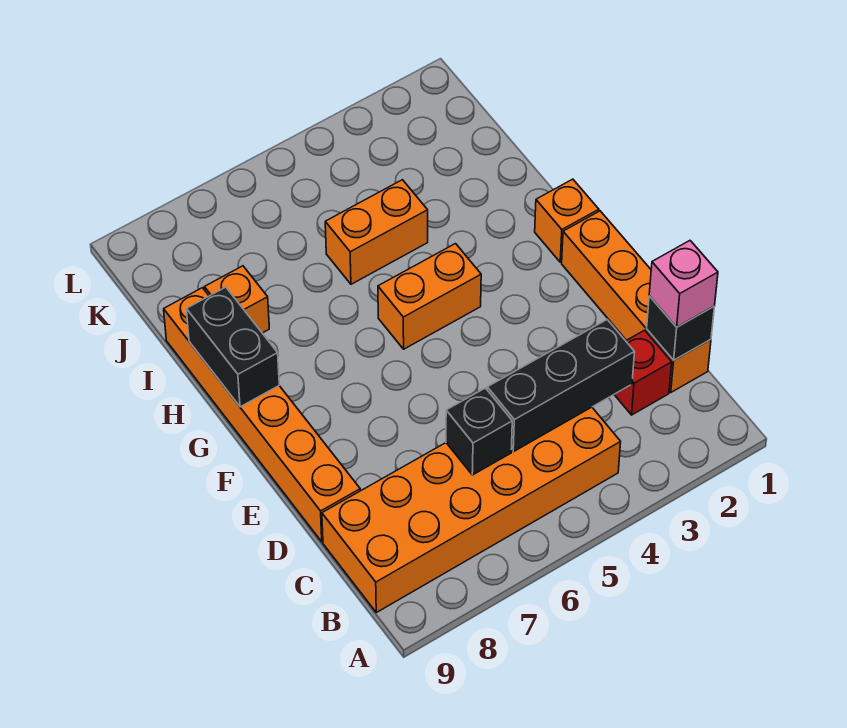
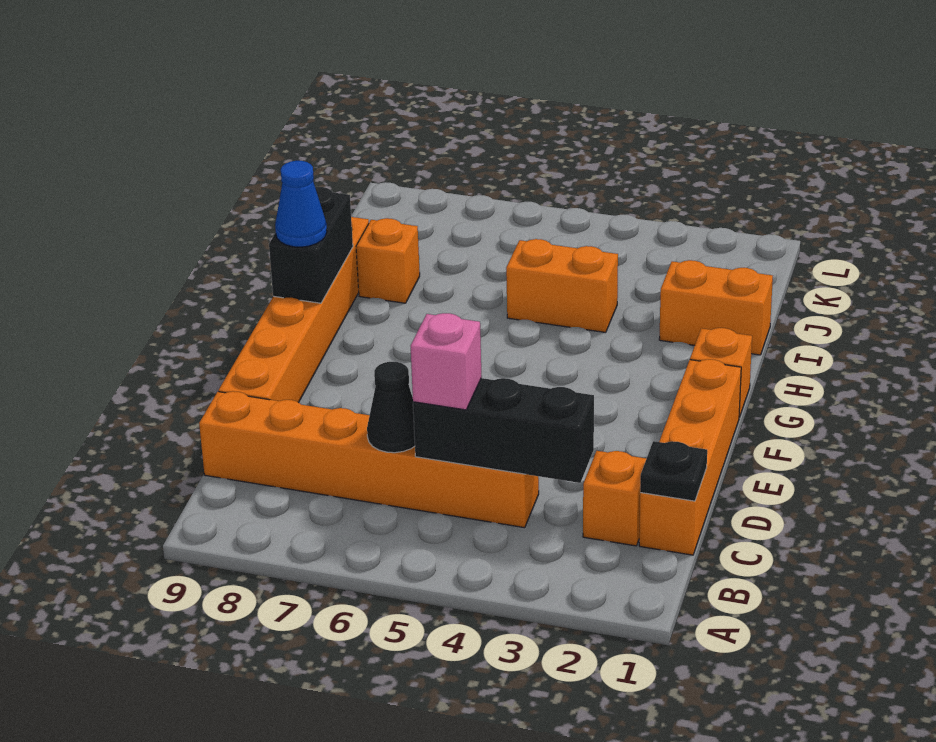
orange 2x6 brick [322,407,621,612] -> orange 1x6 brick [199,391,539,528]
black 1x1 brick [647,296,714,360] -> black 1x1 plate [640,441,707,501]
pink 1x1 brick [649,241,718,327] -> pink 1x1 brick moved to [411,313,482,410]
red 1x1 brick [614,330,672,415] -> orange 1x1 brick [583,451,646,546]
black 1x1 brick [446,388,512,475] -> black 1x1 cone [367,362,415,453]
orange 1x2 brick [378,244,481,349] -> orange 1x2 brick moved to [659,260,773,355]
none -> blue 1x1 cone [275,161,327,247]

